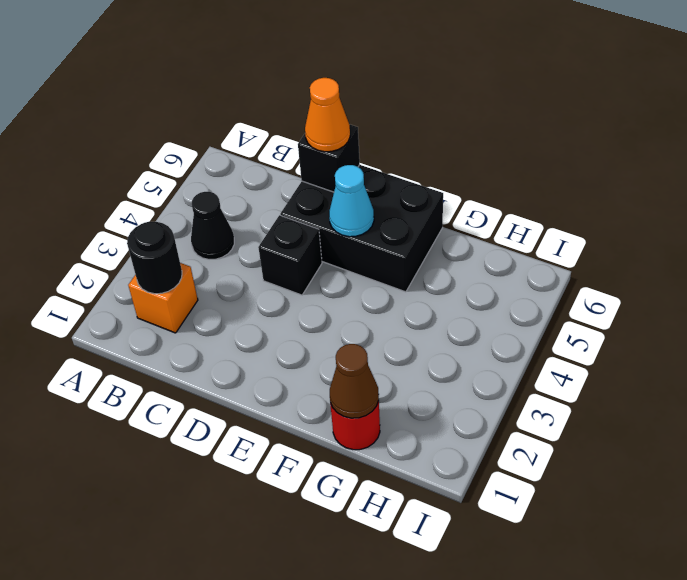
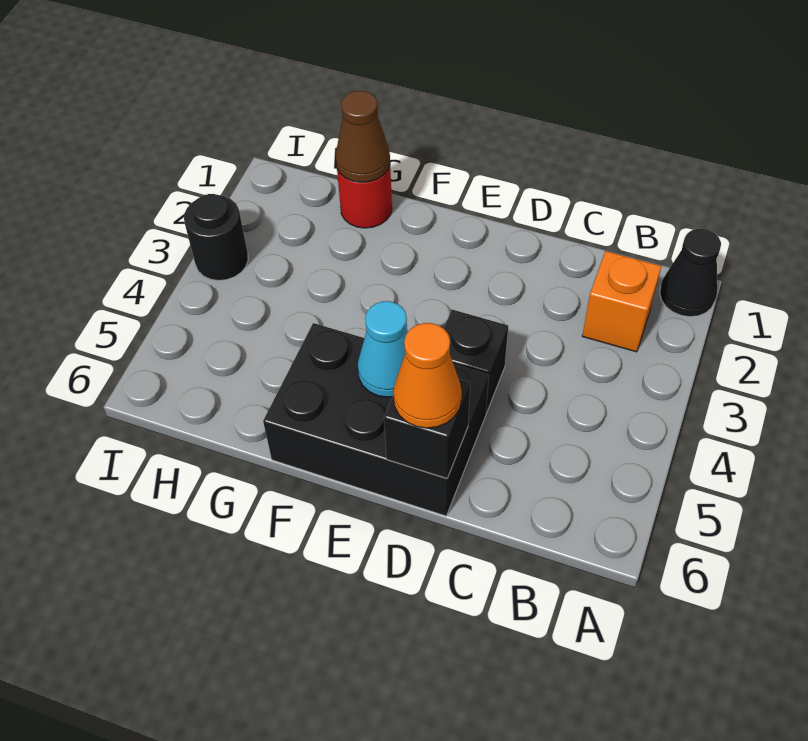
black 1x1 round brick [127,222,182,294] -> black 1x1 round brick moved to [184,194,248,280]
black 1x1 cone [191,192,234,260] -> black 1x1 cone moved to [660,229,721,317]

